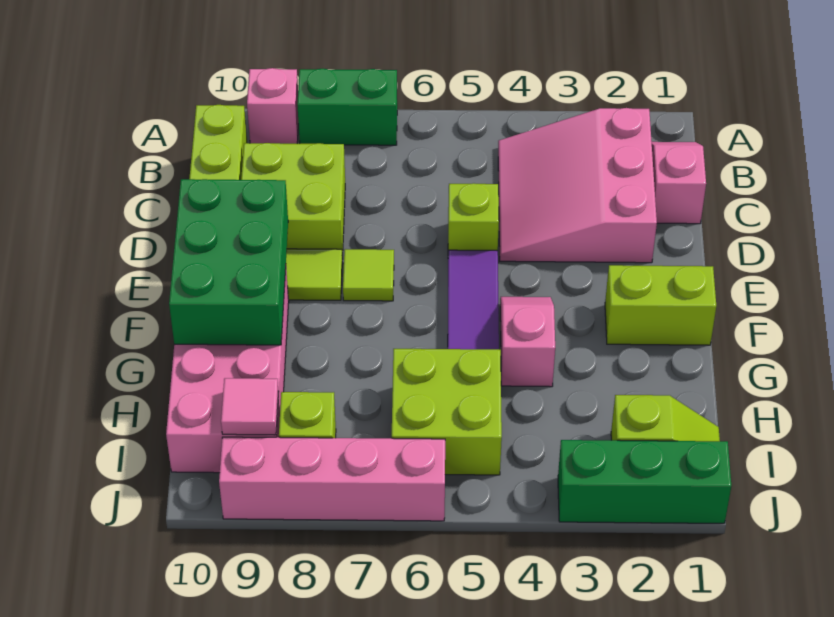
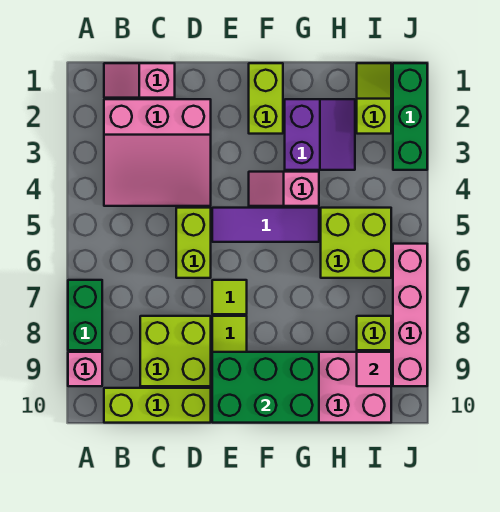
lime 1x1 brick [448,183,499,251] -> lime 1x2 brick [176,208,211,278]
none -> purple 2x2 slope [285,99,355,170]

